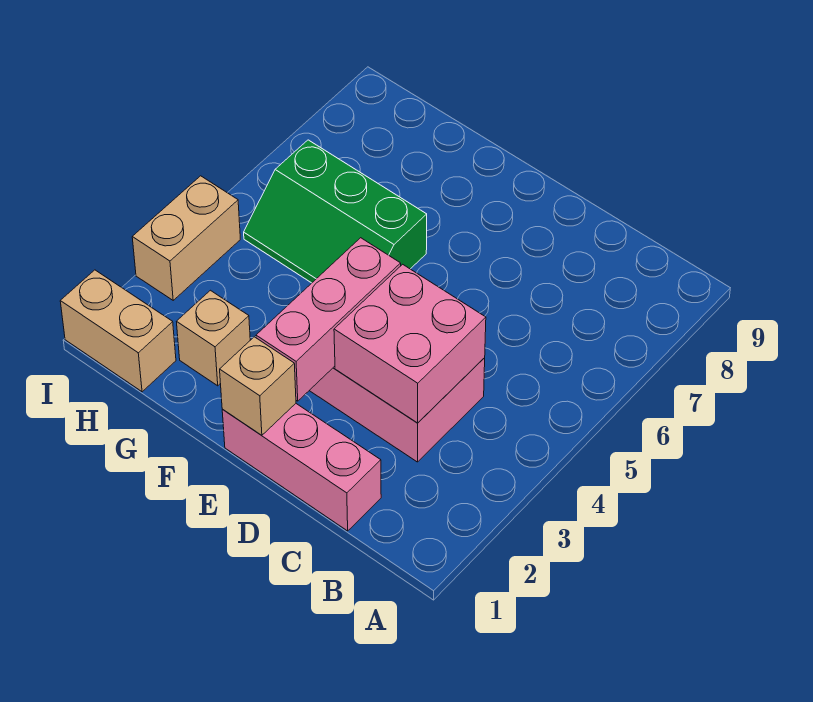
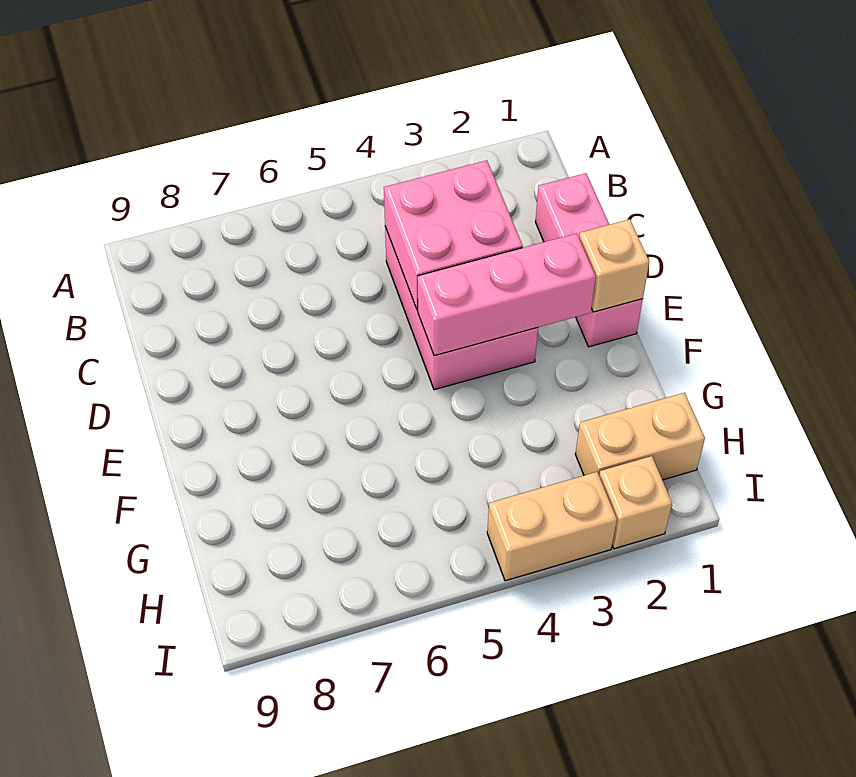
green 2x3 slope [244,140,427,283] -> none
tan 1x1 brick [177,290,250,386] -> tan 1x1 brick moved to [599,456,672,549]
tan 1x2 brick [60,270,176,392] -> tan 1x2 brick turned to [575,393,705,480]

